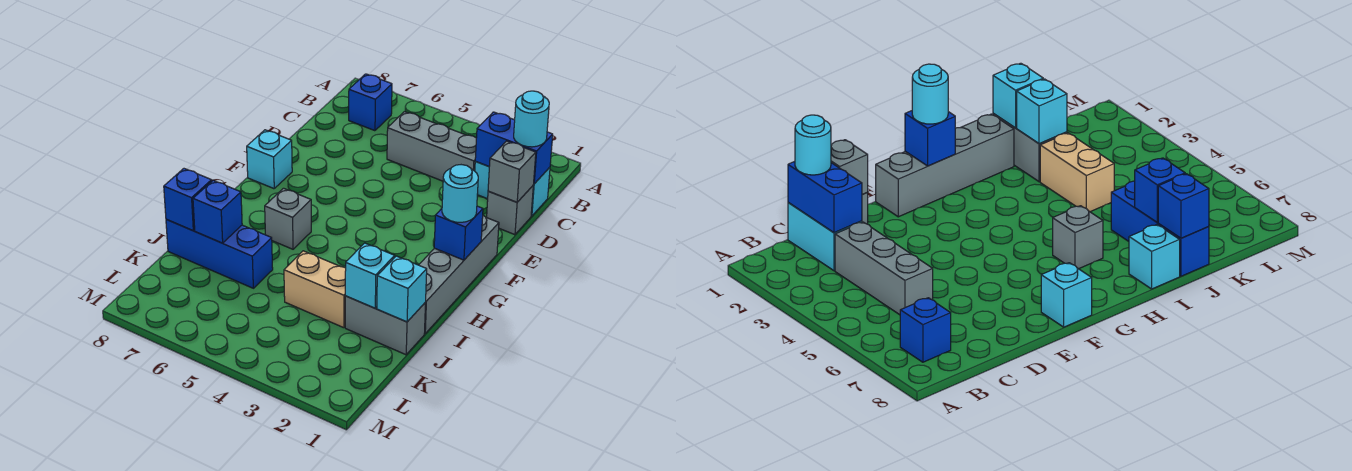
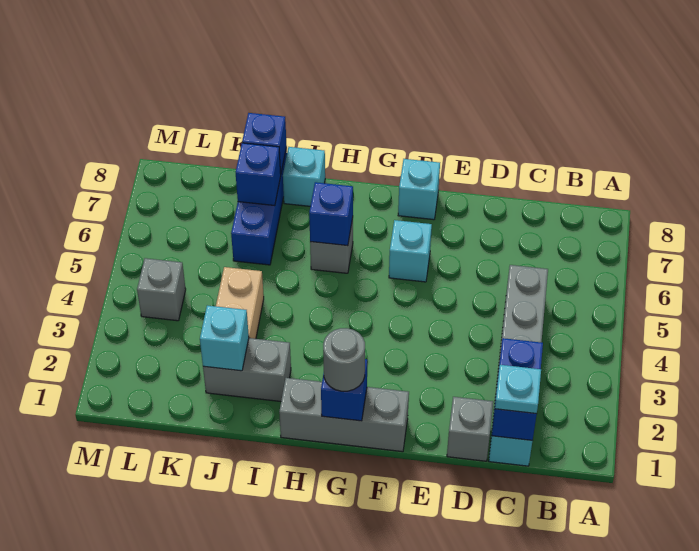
blue 1x1 brick [349,74,392,131] -> blue 1x1 brick moved to [309,182,353,246]
cyan 1x1 round brick [514,91,549,147] -> cyan 1x1 plate [495,365,541,414]
grey 1x1 brick [488,141,536,202] -> grey 1x1 brick moved to [137,258,186,321]
grey 1x4 brick [419,216,499,333] -> grey 1x3 brick [279,378,409,452]
cyan 1x1 round brick [442,165,478,222] -> grey 1x1 round brick [323,328,365,391]
grey 1x2 brick [345,296,426,355] -> grey 1x2 brick turned to [203,338,291,401]
cyan 1x1 brick [377,256,427,322] -> cyan 1x1 brick moved to [389,220,432,282]

